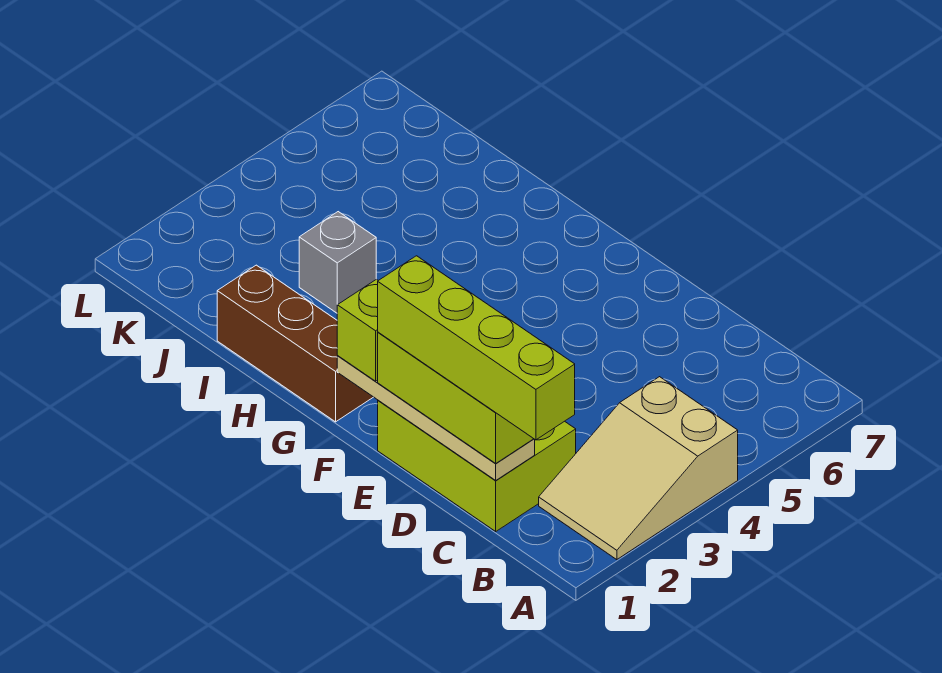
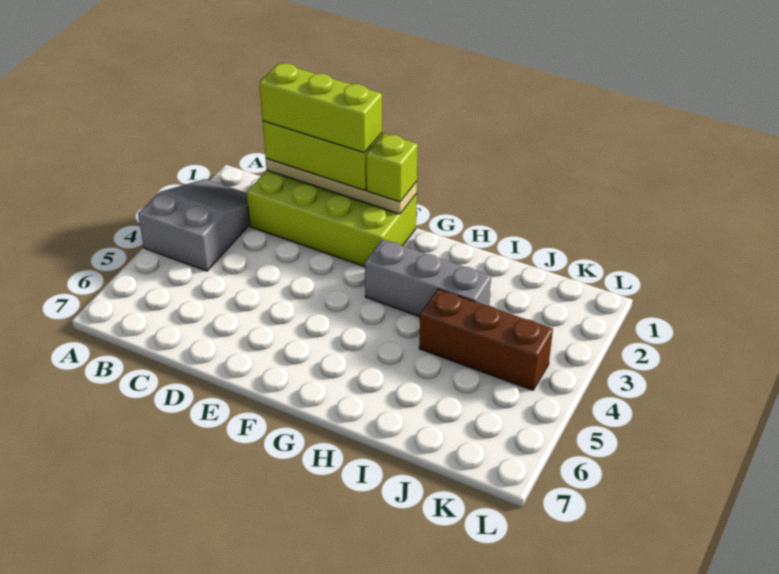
tan 2x3 slope [539,377,738,560] -> grey 2x3 slope [138,179,250,271]
lime 1x4 brick [378,256,575,440] -> lime 1x3 brick [259,63,382,153]
lime 2x3 brick [378,400,576,531] -> lime 2x4 brick [247,171,417,267]
brown 1x3 brick [217,265,373,422] -> brown 1x3 brick moved to [419,289,553,390]
grey 1x1 brick [299,212,376,313] -> grey 1x3 brick [365,239,491,317]

